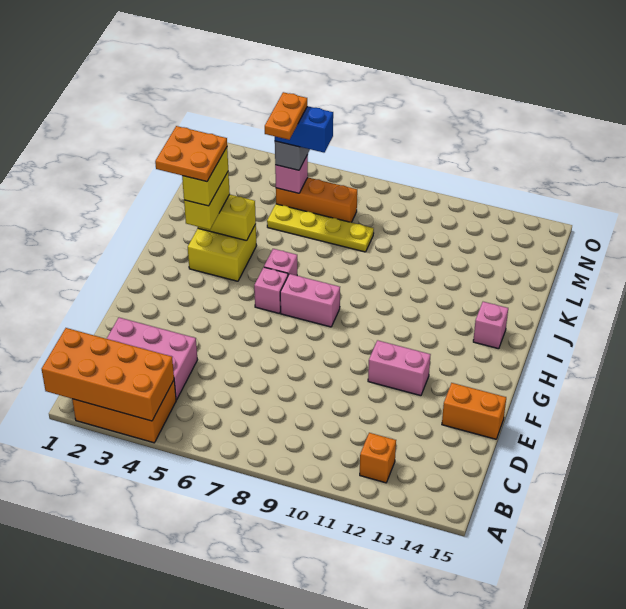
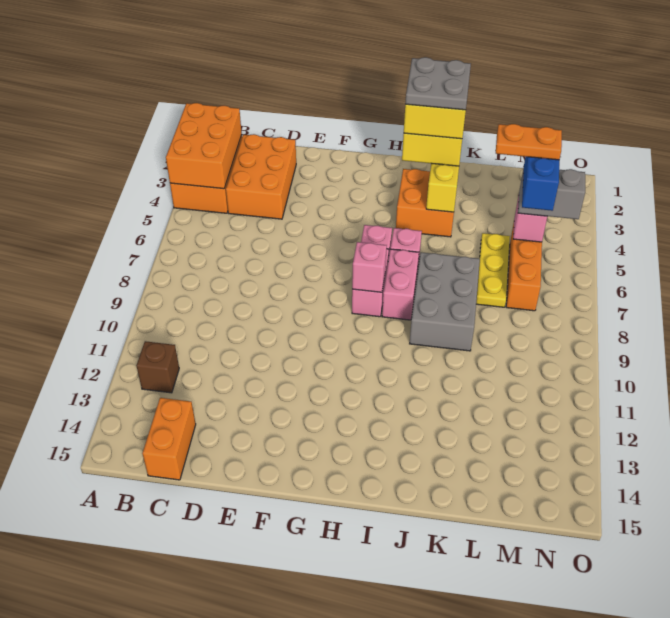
orange 2x4 brick [42,328,174,421] -> orange 2x3 brick [166,103,242,189]
orange 1x1 brick [360,433,396,483] -> brown 1x1 brick [137,341,179,393]
pink 2x3 brick [107,318,198,400] -> orange 2x3 brick [226,134,296,219]
orange 1x2 brick [442,383,506,439] -> orange 1x2 brick moved to [142,398,196,480]
pink 1x2 brick [368,340,431,396] -> pink 1x2 brick moved to [382,249,419,320]
orange 2x2 plate [155,126,227,182] -> grey 2x2 plate [405,57,471,110]
yellow 2x2 brick [188,224,257,281] -> orange 2x2 brick [396,169,454,237]
pink 1x1 brick [473,302,508,349] -> pink 1x1 brick moved to [352,242,387,292]
none -> grey 2x3 brick [410,252,480,351]
yellow 1x4 plate [267,204,374,252] -> yellow 1x3 plate [476,233,510,307]

